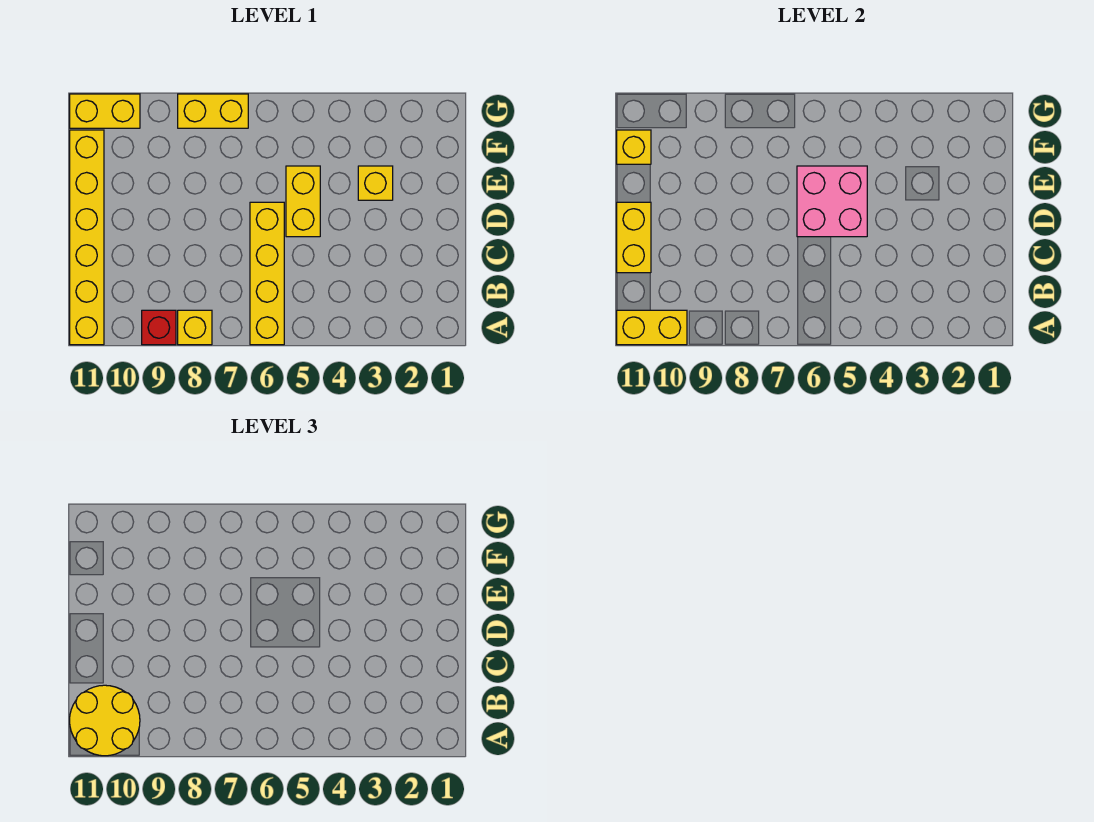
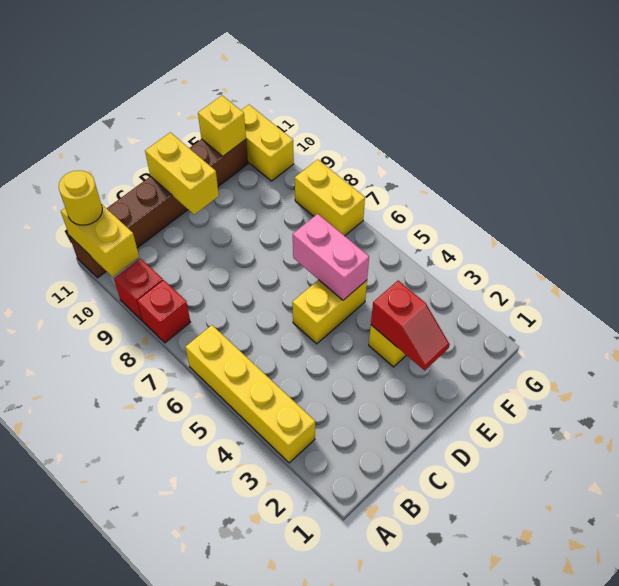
yellow 1x4 brick [250,202,284,345] -> yellow 1x4 brick turned to [185,325,315,463]
yellow 1x1 brick [178,310,212,345] -> red 1x1 brick [137,280,190,343]
yellow 2x2 round brick [70,685,140,756] -> yellow 1x1 round brick [59,171,102,225]
yellow 1x6 brick [70,130,104,345] -> brown 1x6 brick [70,139,248,278]
yellow 1x2 brick [617,202,651,273] -> yellow 1x2 brick turned to [145,132,219,214]
pink 2x2 brick [797,166,867,237] -> pink 1x2 brick [293,214,369,300]
none -> red 1x2 slope [371,281,450,370]

